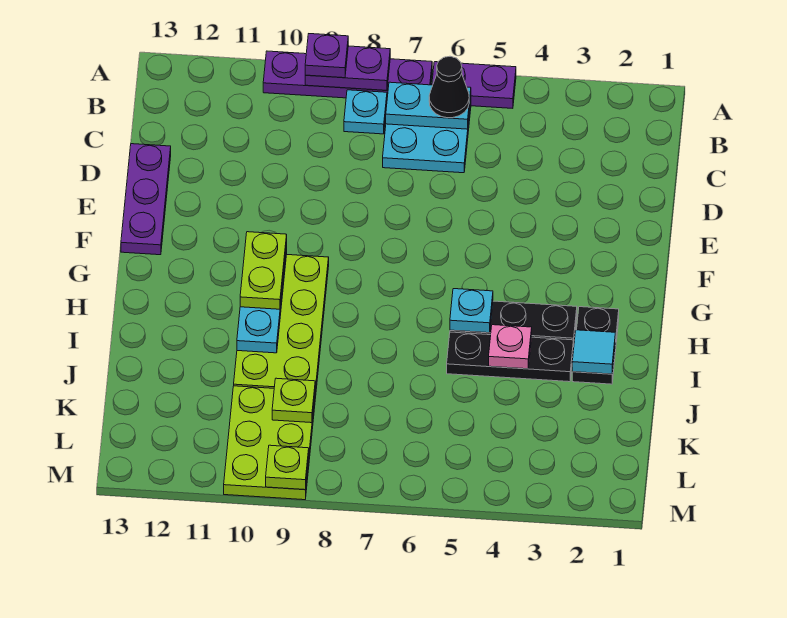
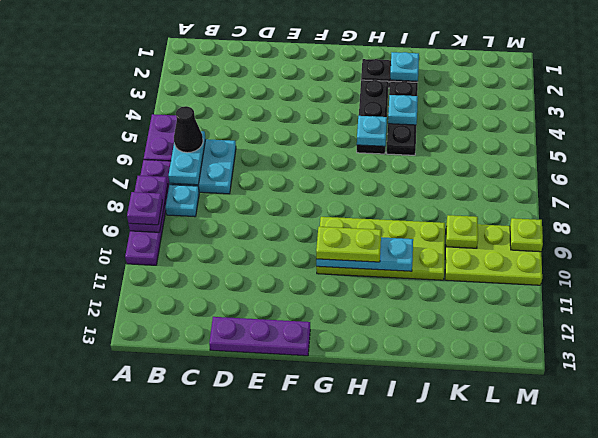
cyan 1x1 tile [572,330,615,374] -> cyan 1x1 plate [390,52,419,81]
pink 1x1 plate [489,325,532,369] -> cyan 1x1 plate [388,95,418,125]

